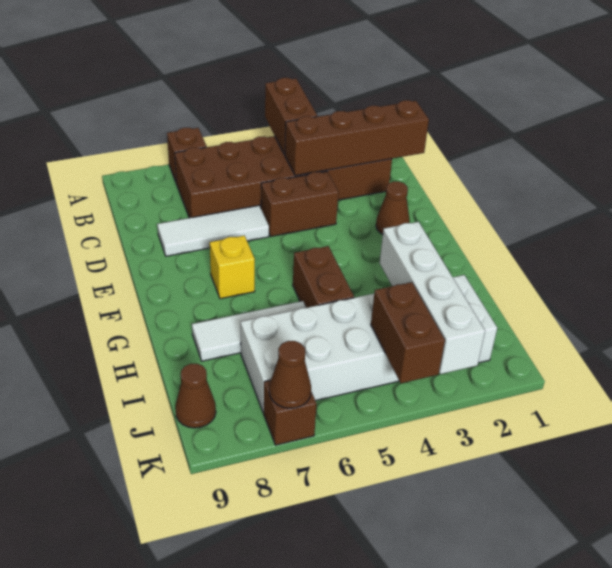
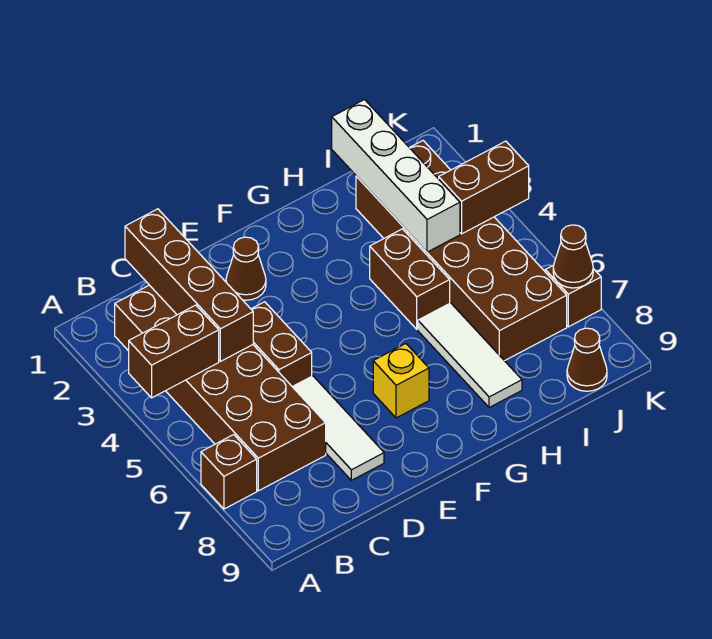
brown 1x2 brick [293,246,354,308] -> brown 1x2 brick turned to [370,229,450,329]
white 1x4 brick [380,222,485,374] -> white 1x4 brick turned to [332,100,460,252]
white 2x6 brick [241,275,497,413] -> brown 2x6 brick [356,141,567,361]

